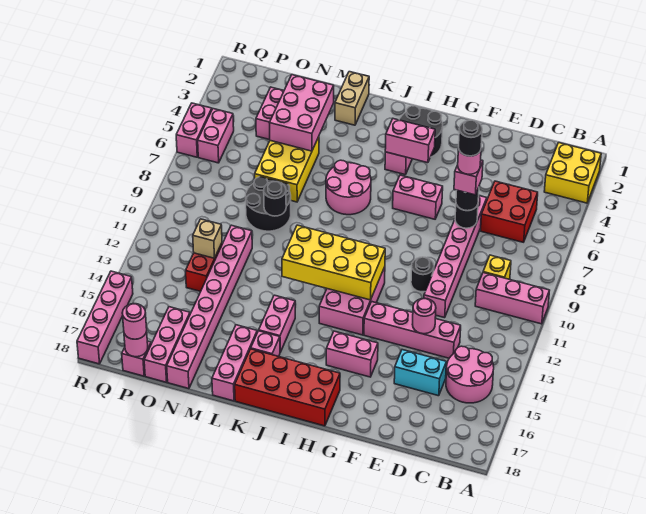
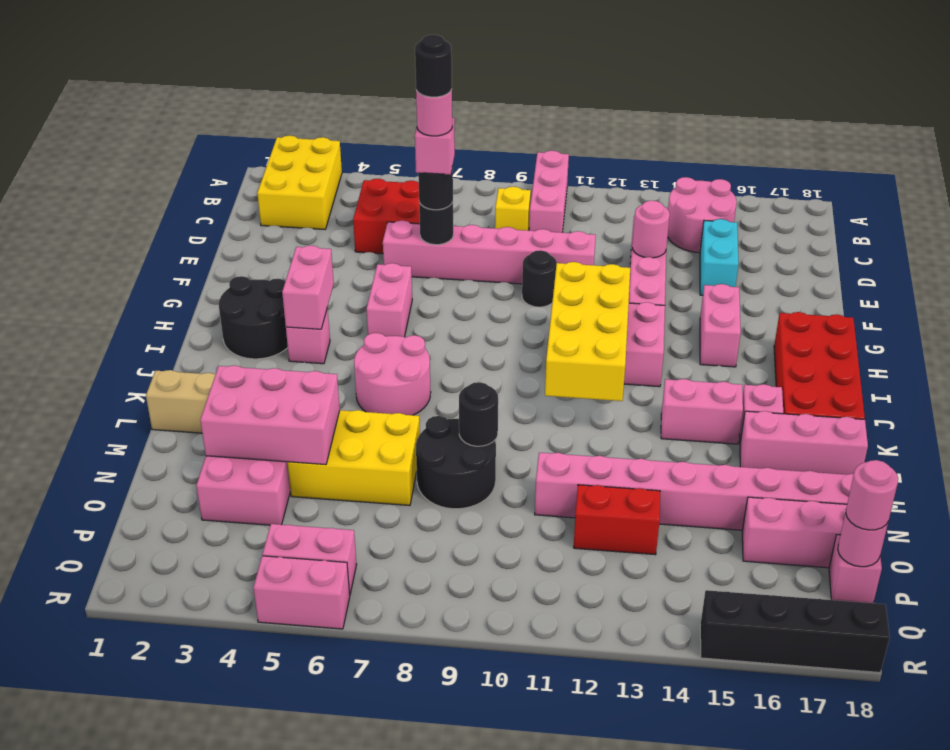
yellow 2x2 brick [544,143,601,203] -> yellow 2x3 brick [257,136,342,229]
tan 1x1 brick [193,219,222,258] -> none
pink 1x4 brick [77,271,133,364] -> black 1x4 brick [700,590,890,672]

